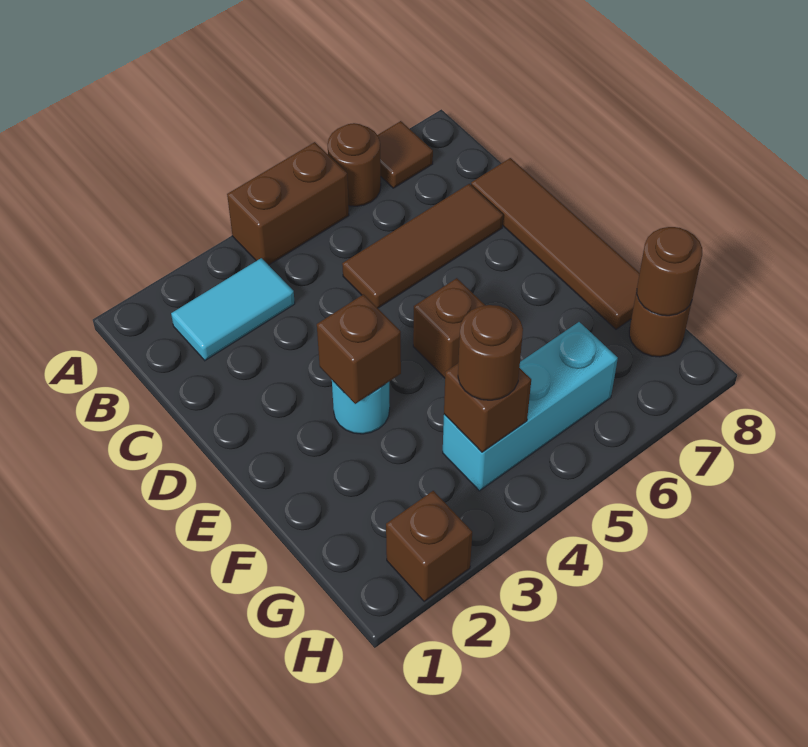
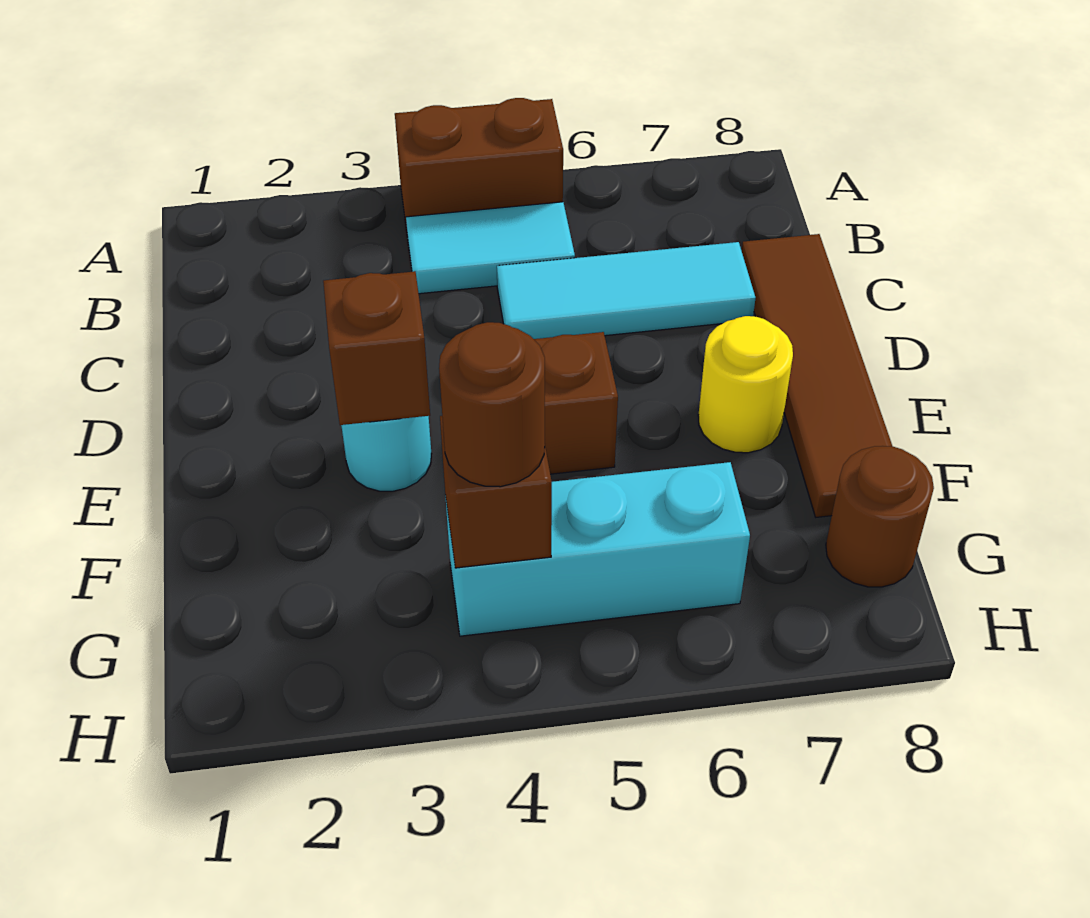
brown 1x1 round brick [328,123,381,206] -> none
brown 1x1 tile [378,121,433,188] -> none
cyan 1x2 tile [171,258,295,360] -> cyan 1x2 tile moved to [406,202,575,294]
brown 1x3 tile [342,184,503,308] -> cyan 1x3 tile [497,242,755,339]
none -> yellow 1x1 round brick [698,316,793,453]
brown 1x1 round brick [637,227,702,316] -> none
brown 1x1 brick [386,491,472,601] -> none

